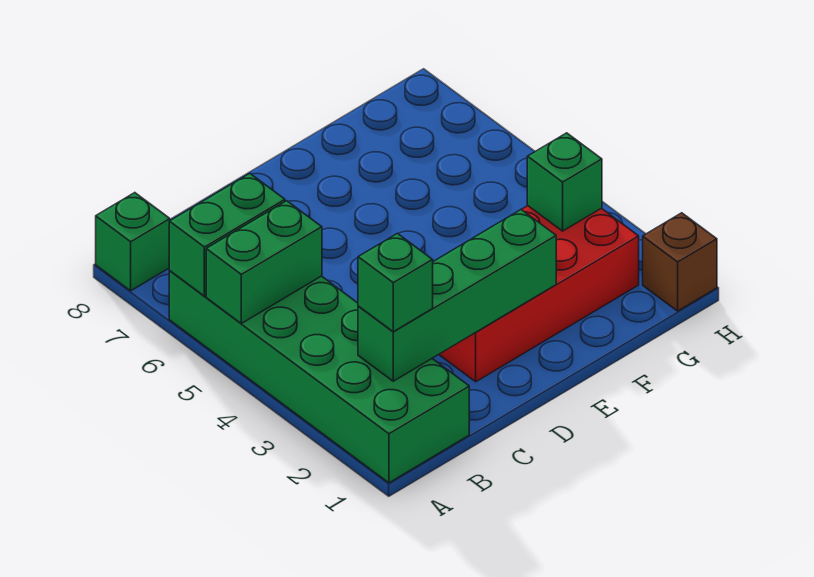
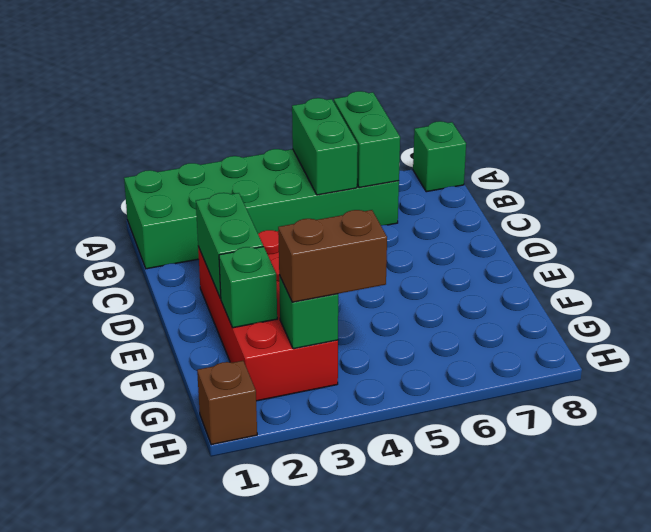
green 1x4 brick [358,209,556,381] -> green 1x2 brick [196,193,263,299]
green 1x1 brick [358,233,433,332] -> green 1x1 brick moved to [219,247,277,328]
none -> brown 1x2 brick [278,210,387,302]

